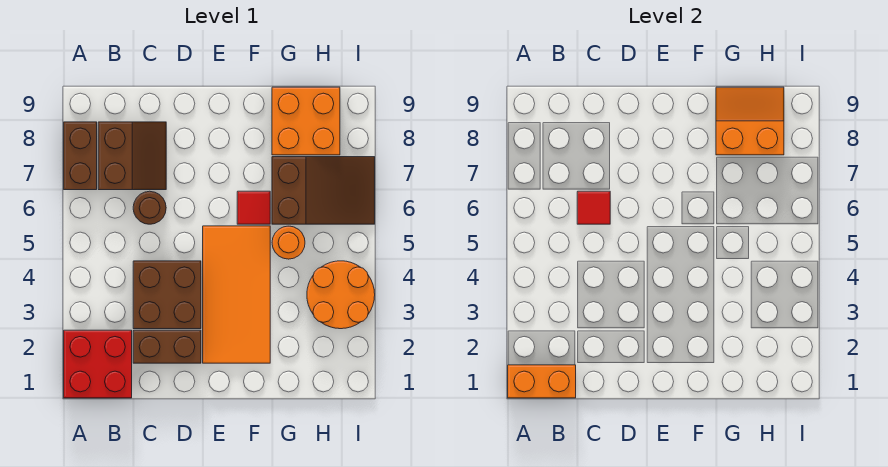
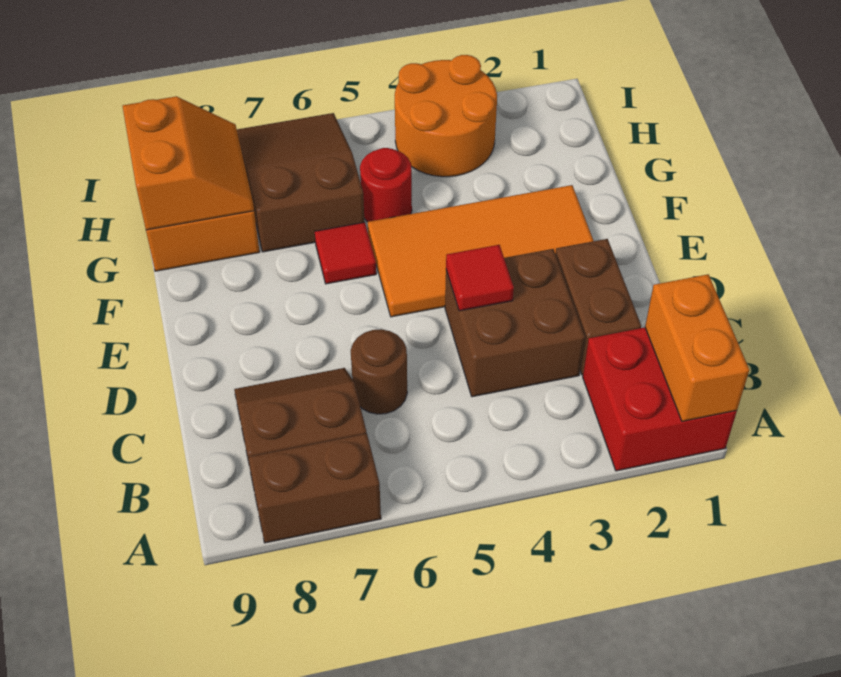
red 1x1 tile [577,191,610,224] -> red 1x1 tile moved to [446,245,514,311]
orange 1x1 round brick [272,226,305,259] -> red 1x1 round brick [360,148,412,222]
orange 2x2 slope [716,87,784,155] -> orange 2x2 slope turned to [123,96,254,230]

